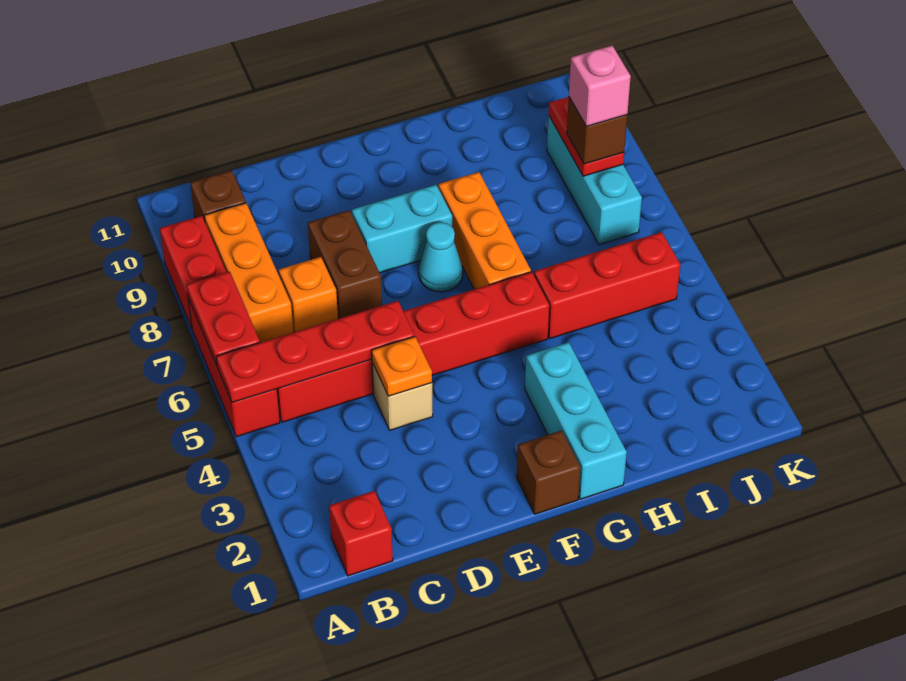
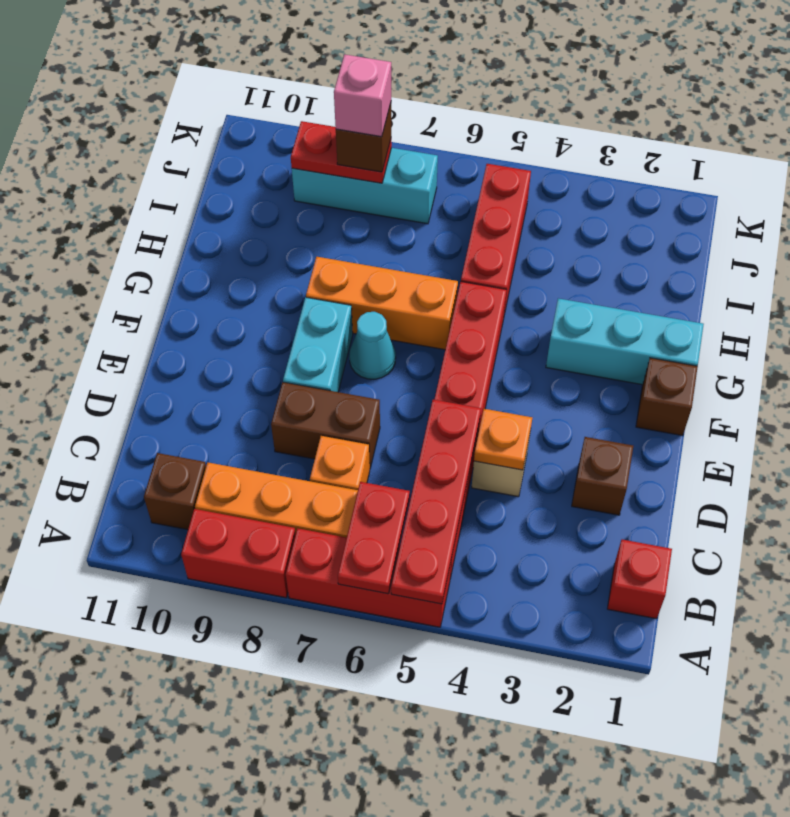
red 1x2 plate [186,272,260,365] -> red 1x2 plate turned to [338,482,410,594]
none -> brown 1x1 brick [572,437,633,515]

